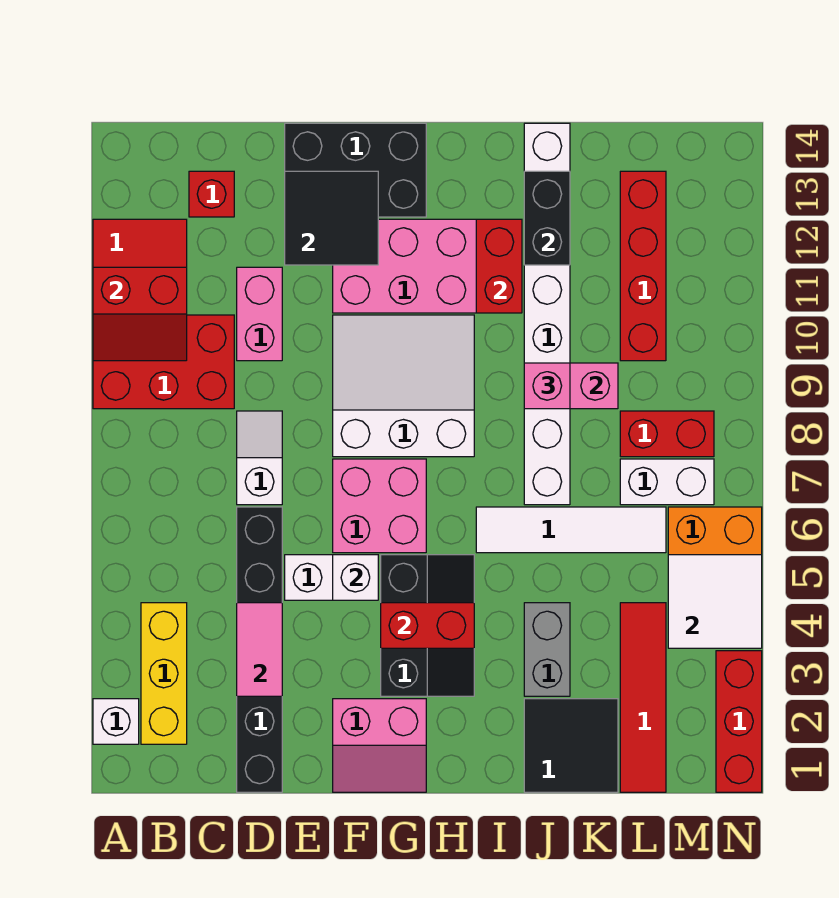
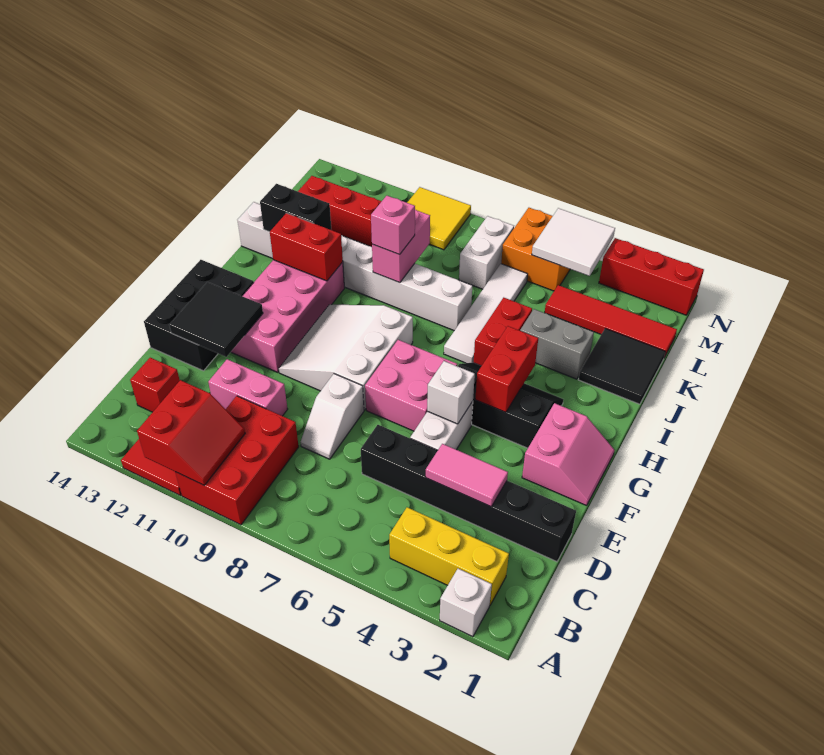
white 1x2 slope [237,411,282,505] -> white 1x2 slope turned to [301,374,364,459]
red 1x2 brick [620,411,714,457] -> red 1x2 brick moved to [474,298,532,366]
none -> yellow 2x2 tile [407,187,471,250]

